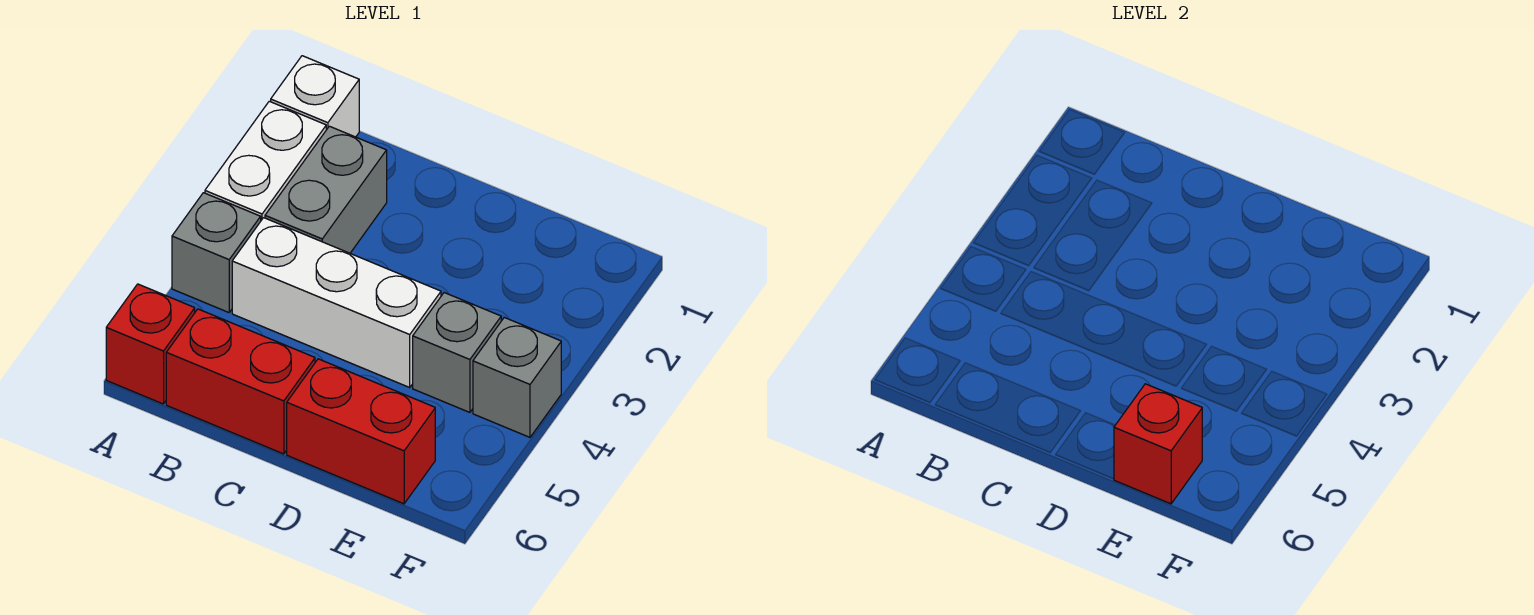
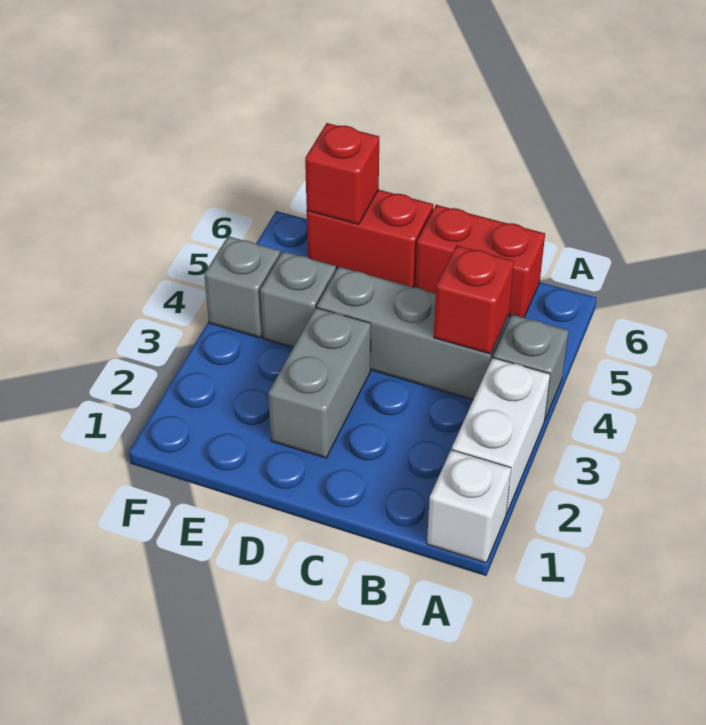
red 1x1 brick [106,284,195,404] -> red 1x1 brick moved to [434,245,514,354]
grey 1x2 brick [265,126,387,253] -> grey 1x2 brick moved to [268,308,371,458]
white 1x3 brick [232,218,441,387] -> grey 1x3 brick [317,267,509,400]

